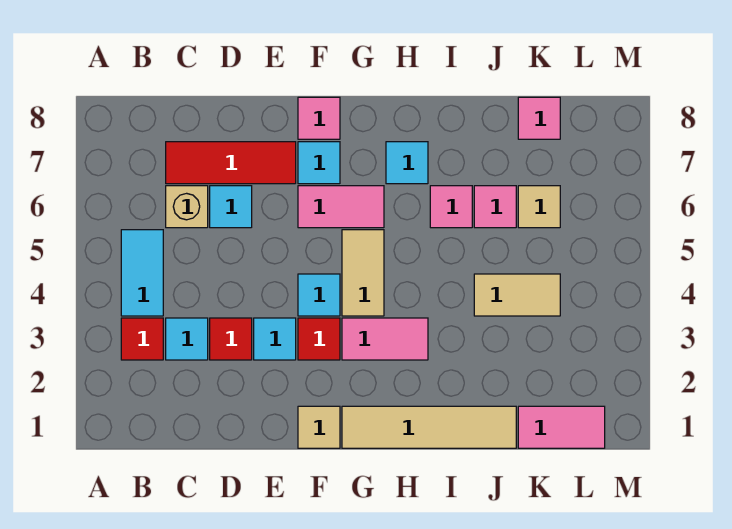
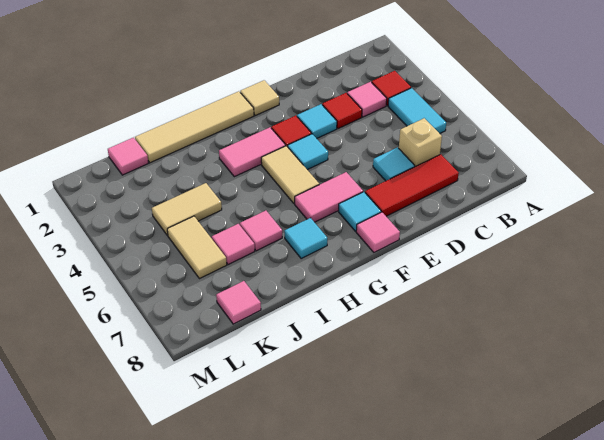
cyan 1x1 tile [166,318,208,360] -> pink 1x1 tile [347,82,387,117]
pink 1x2 tile [518,406,605,448] -> pink 1x1 tile [108,138,148,175]
tan 1x1 tile [518,186,560,228] -> tan 1x2 tile [167,216,227,279]

